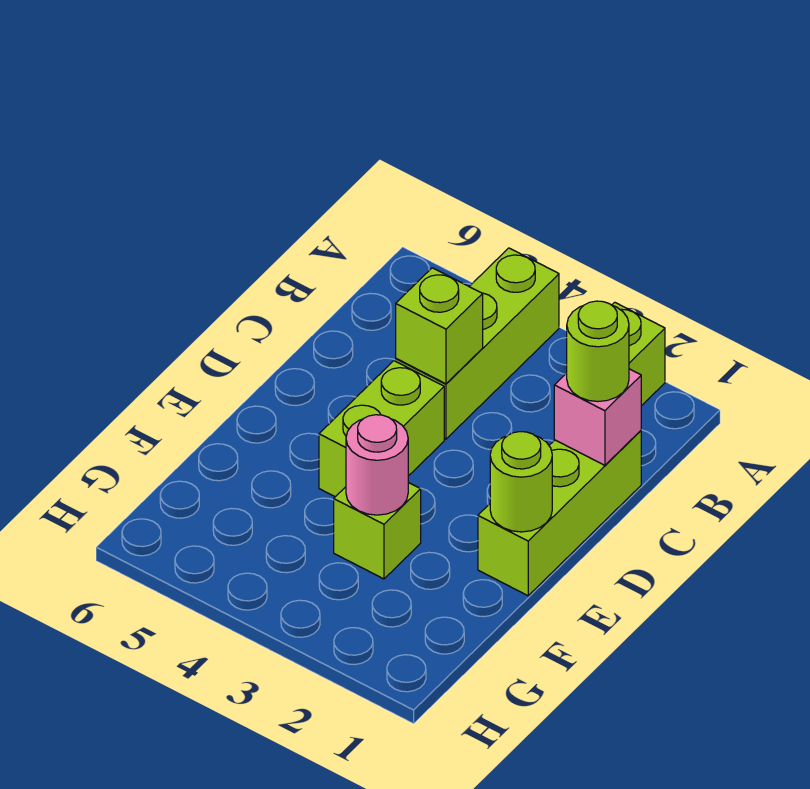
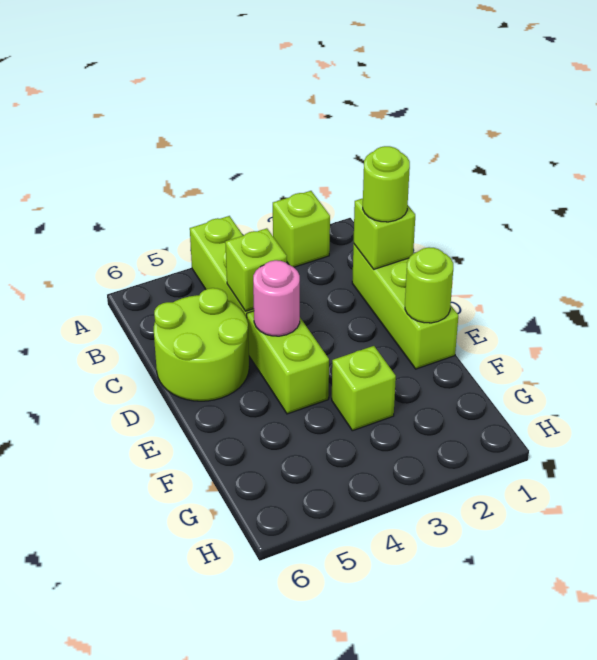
pink 1x1 brick [554,369,641,465] -> lime 1x1 brick [354,198,415,269]
none -> lime 2x2 round brick [154,288,249,401]
pink 1x1 round brick [346,415,408,515] -> pink 1x1 round brick moved to [253,260,300,336]

